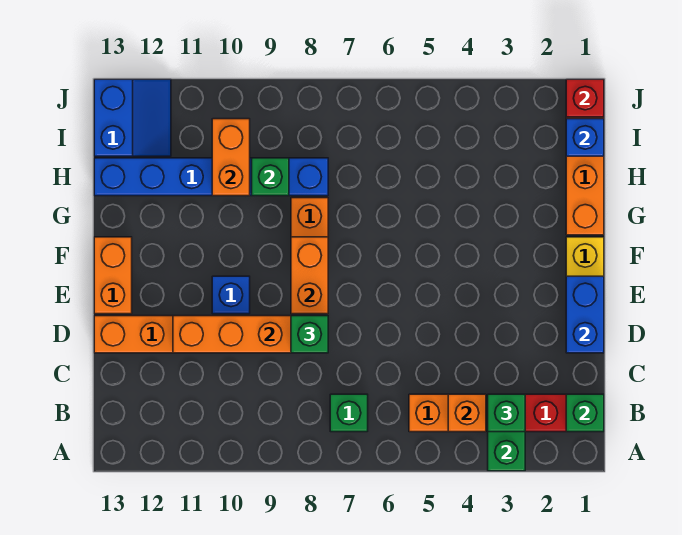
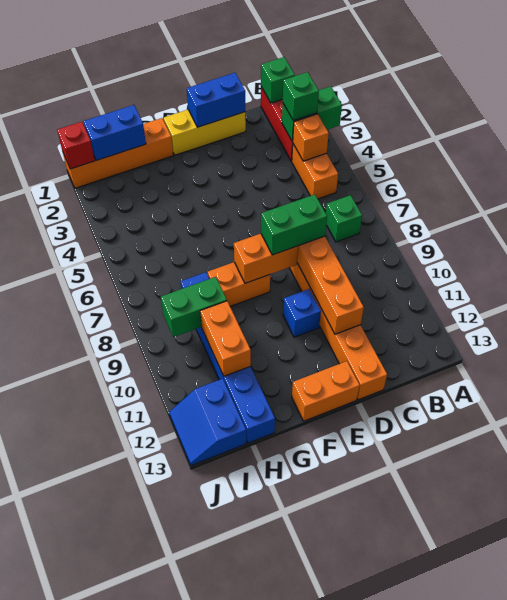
green 1x1 brick [291,316,328,353] -> green 1x2 brick [261,195,327,255]
green 1x1 brick [252,158,289,196] -> green 1x2 brick [161,277,227,337]
orange 1x2 brick [212,119,250,196] -> orange 1x2 brick turned to [200,301,251,376]
blue 1x1 brick [566,119,604,156] -> blue 1x2 brick [84,105,146,161]
blue 2x2 slope [94,79,171,156] -> blue 2x2 slope turned to [169,379,246,466]

